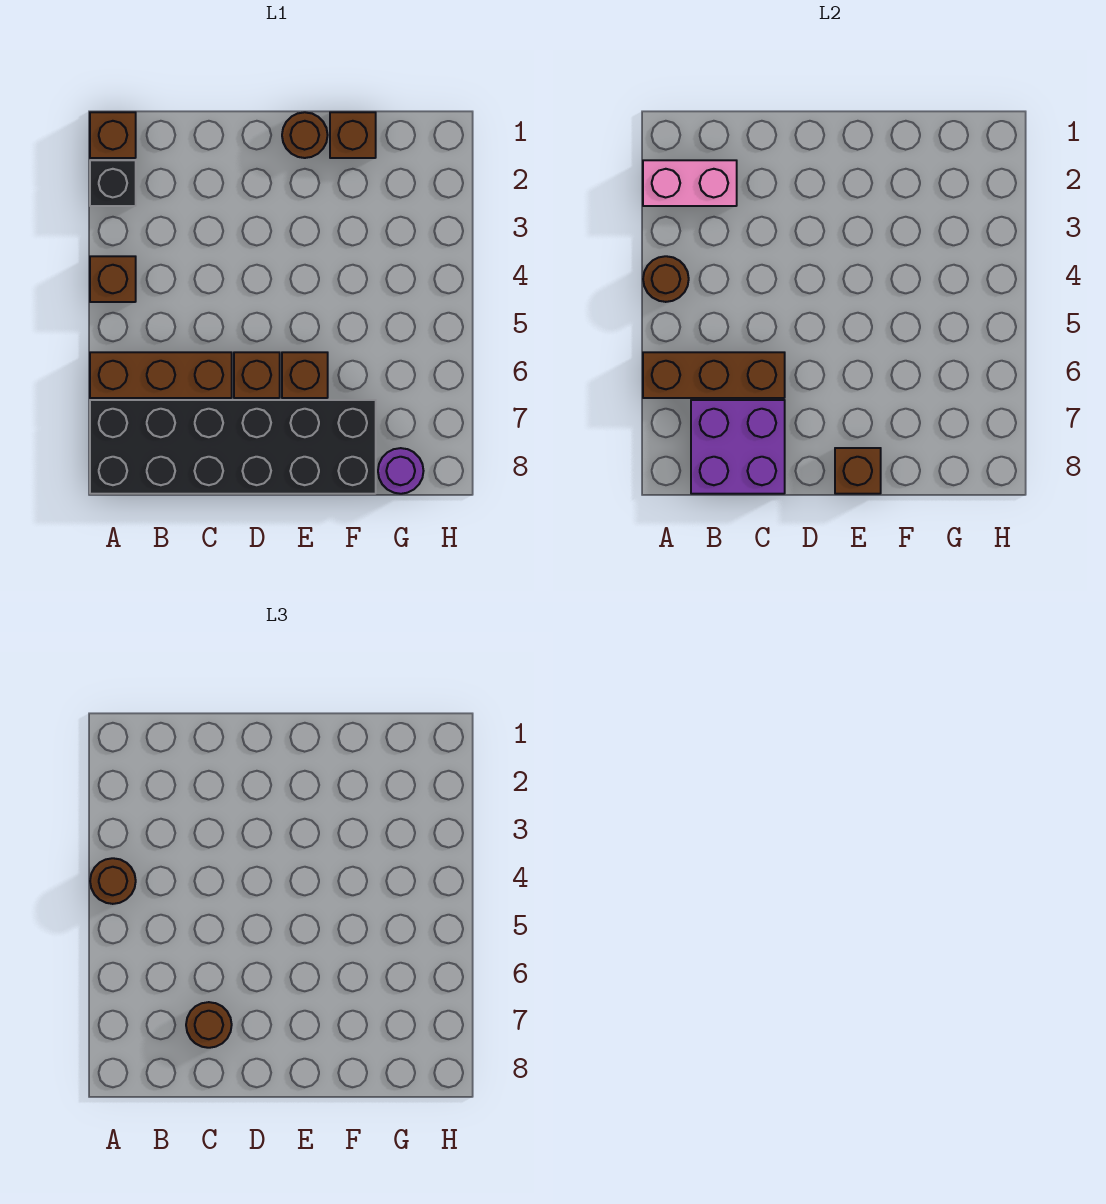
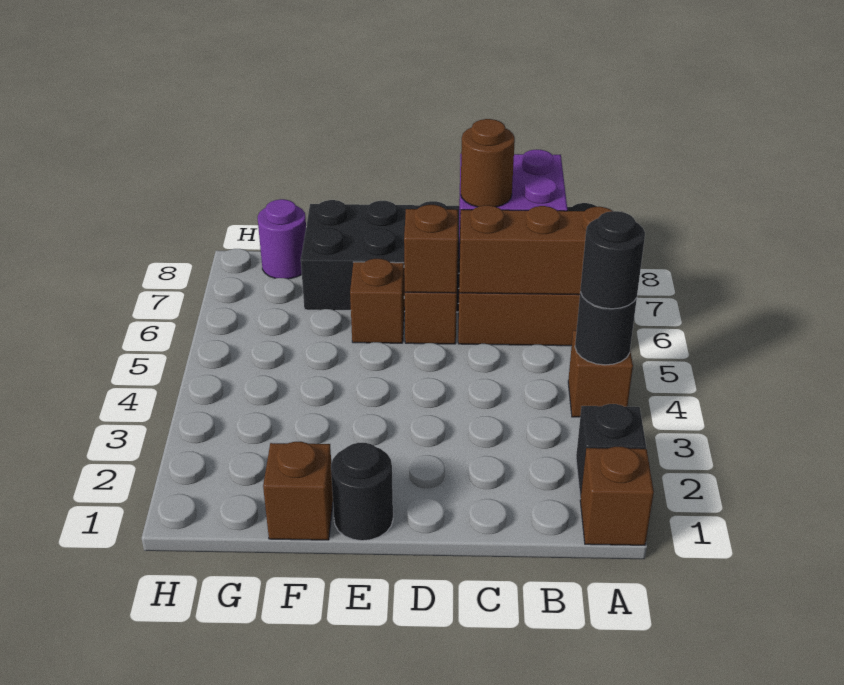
pink 1x2 brick [643,160,737,206] -> none
brown 1x1 round brick [643,256,689,302] -> black 1x1 round brick [575,292,637,365]
brown 1x1 round brick [90,858,136,904] -> black 1x1 round brick [580,211,645,309]
brown 1x1 round brick [282,112,328,158] -> black 1x1 round brick [331,443,393,541]
brown 1x1 brick [835,448,881,494] -> brown 1x1 brick moved to [404,205,458,293]

